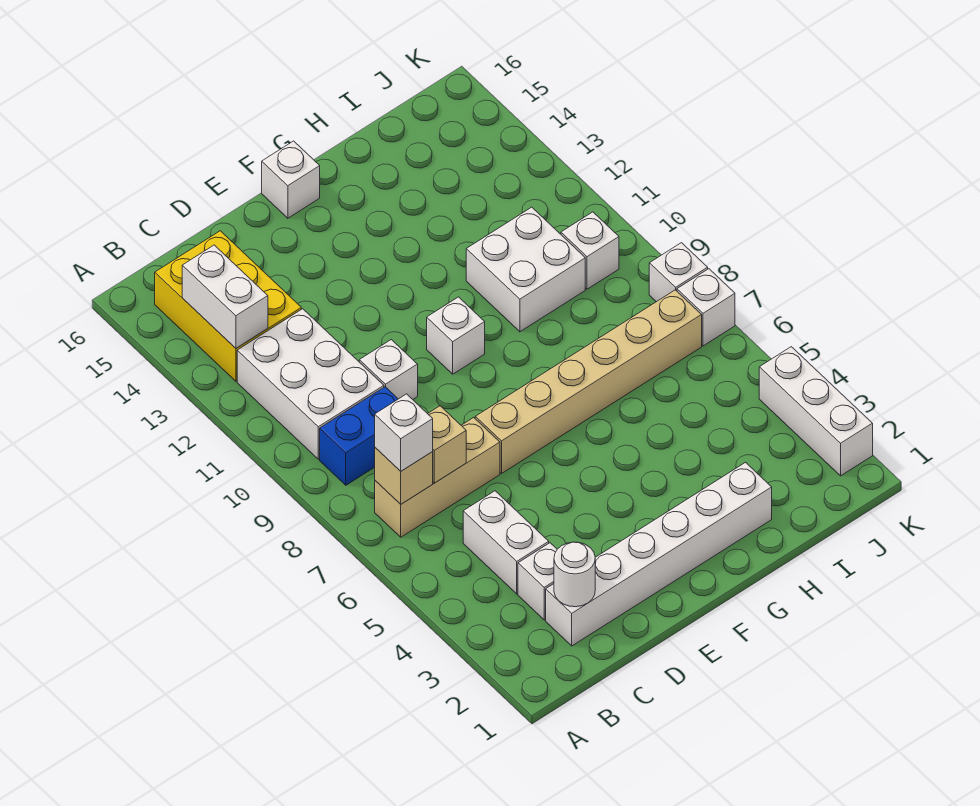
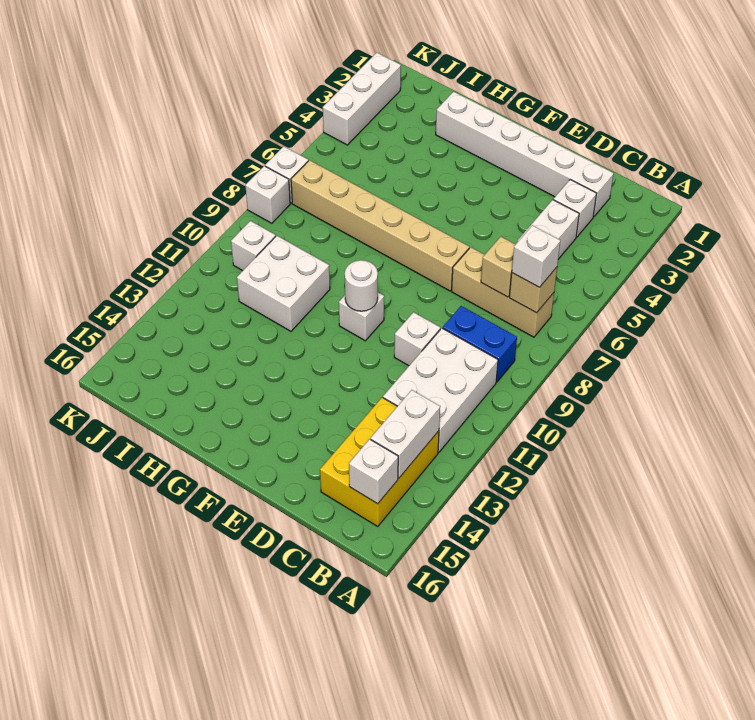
white 1x1 round brick [554,542,595,607] -> white 1x1 round brick moved to [345,260,378,311]
white 1x1 brick [262,141,320,218] -> white 1x1 brick moved to [349,439,398,504]

